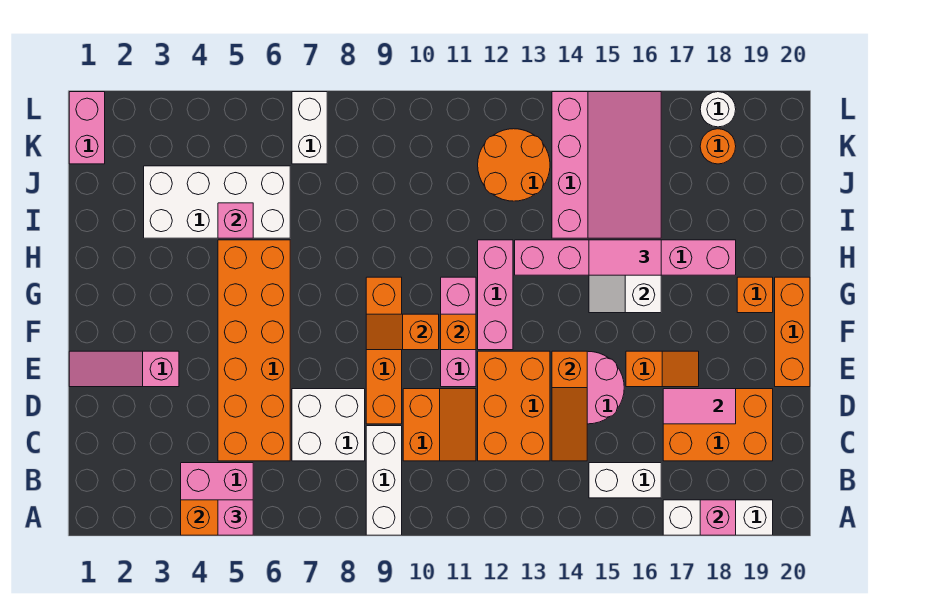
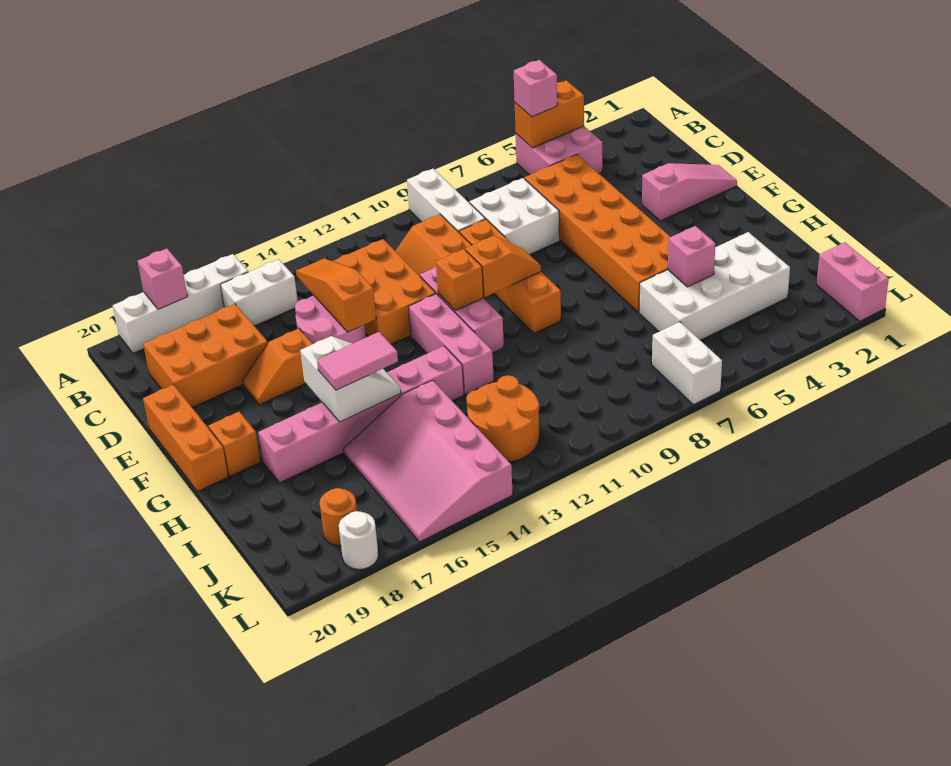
white 1x3 brick [663,500,773,535] -> white 1x4 brick [113,254,248,353]
pink 1x2 tile [663,389,736,424] -> none

